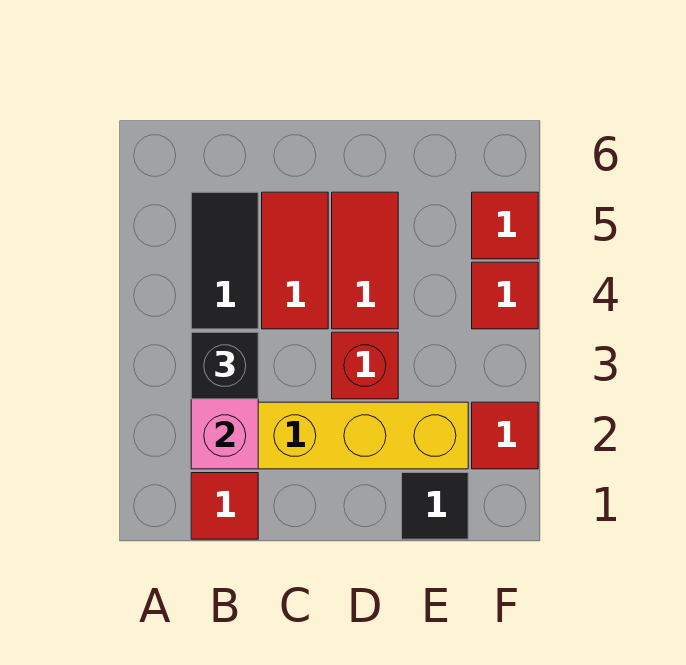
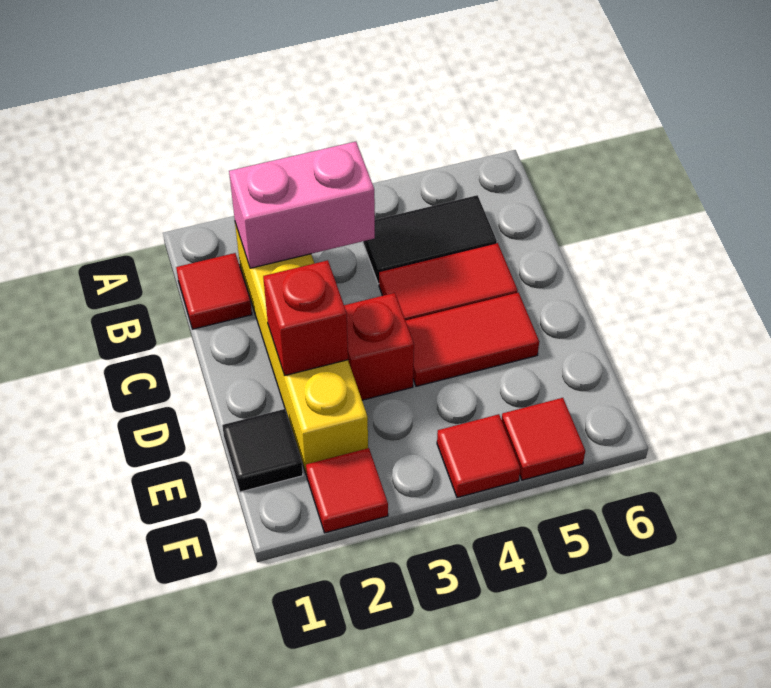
black 1x1 brick [191,332,258,399] -> none
none -> red 1x1 brick [263,260,348,375]

